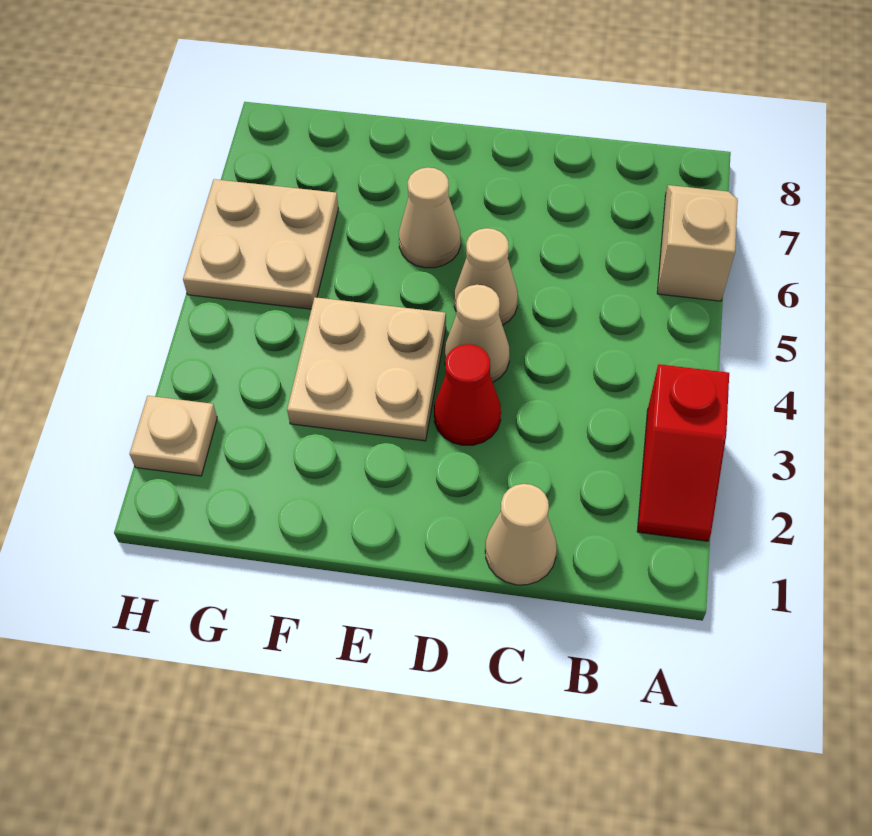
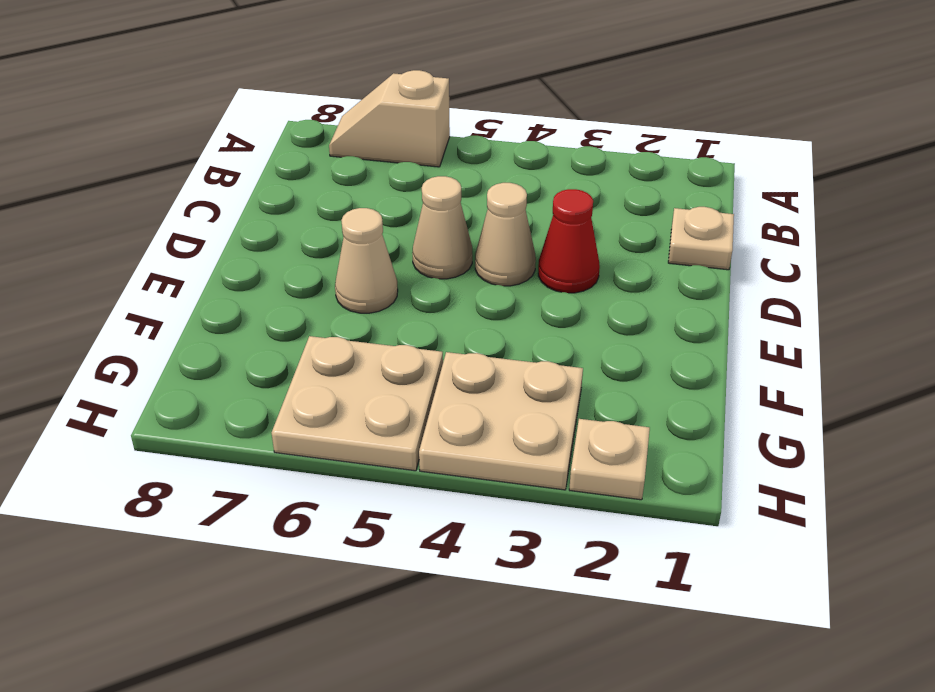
red 1x2 slope [637,364,729,541] -> none
tan 1x1 cone [485,484,557,585] -> tan 1x1 plate [668,207,734,270]
tan 2x2 plate [287,297,446,441] -> tan 2x2 plate moved to [419,352,583,490]

